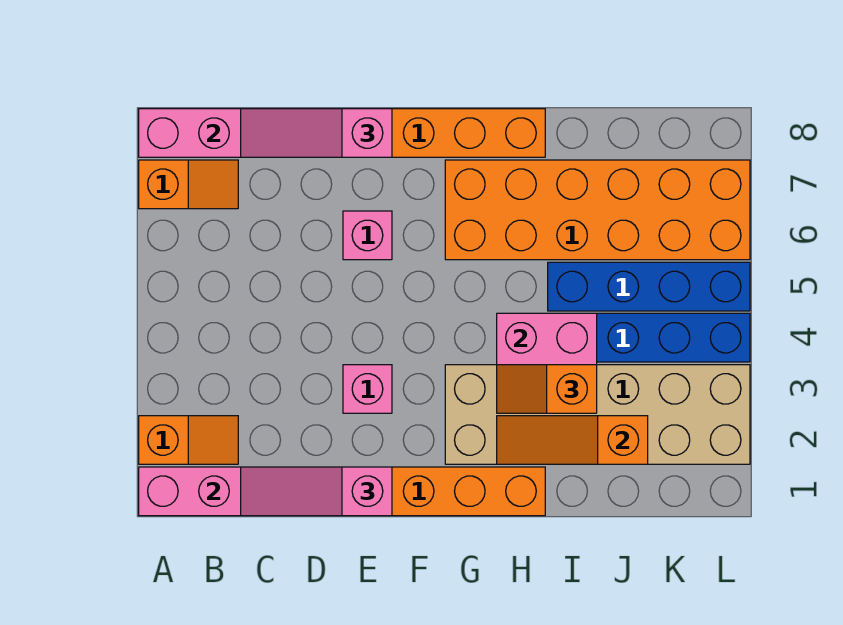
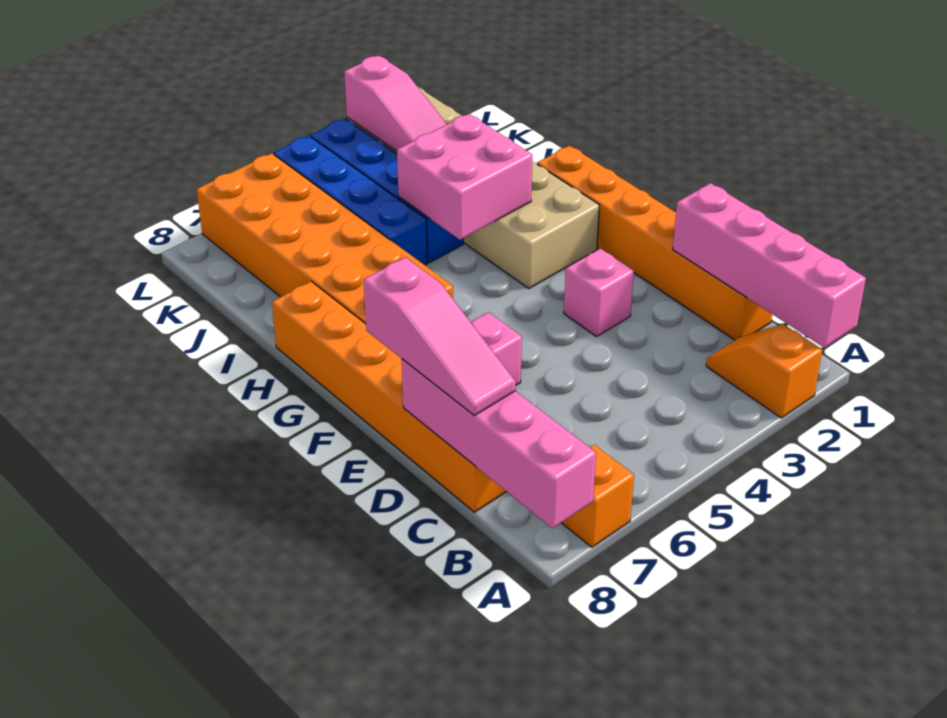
pink 1x3 slope [241,467,392,516] -> pink 1x3 slope moved to [344,55,447,151]
orange 1x3 slope [497,416,648,464] -> none
orange 1x2 slope [497,365,597,413] -> none

